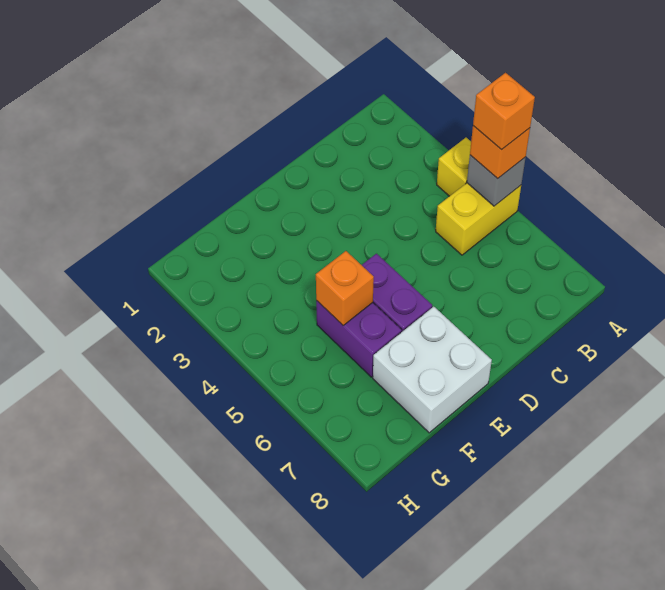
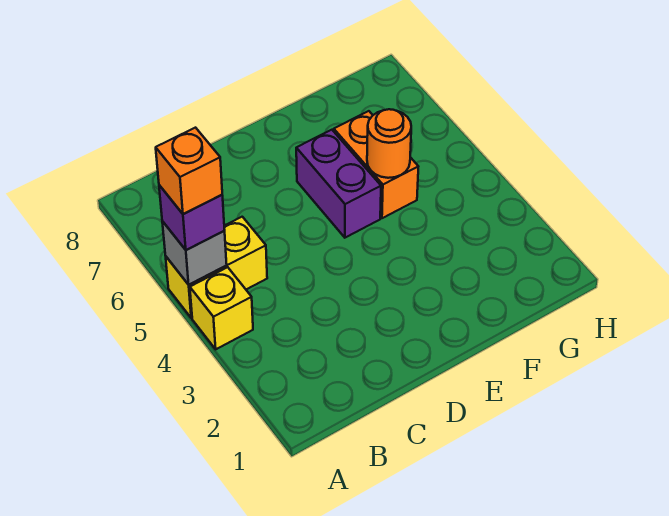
orange 1x1 brick [470,126,530,179] -> purple 1x1 brick [159,185,225,250]
white 2x2 brick [373,307,492,433] -> none
purple 1x2 brick [316,300,402,377] -> orange 1x2 brick [334,111,418,218]
orange 1x1 brick [316,251,374,325] -> orange 1x1 round brick [367,109,411,178]

